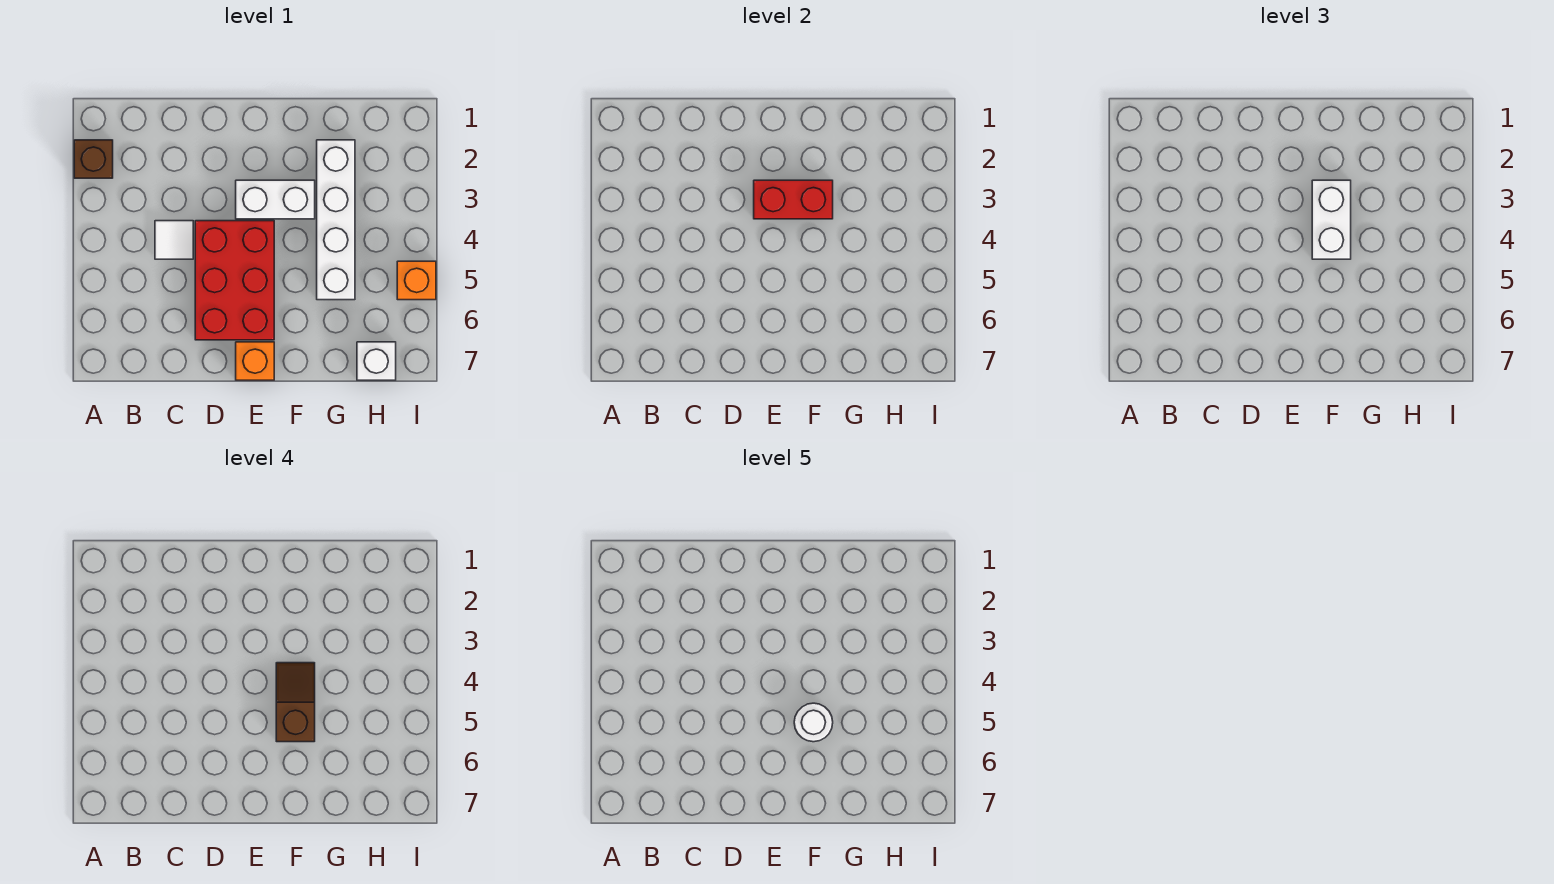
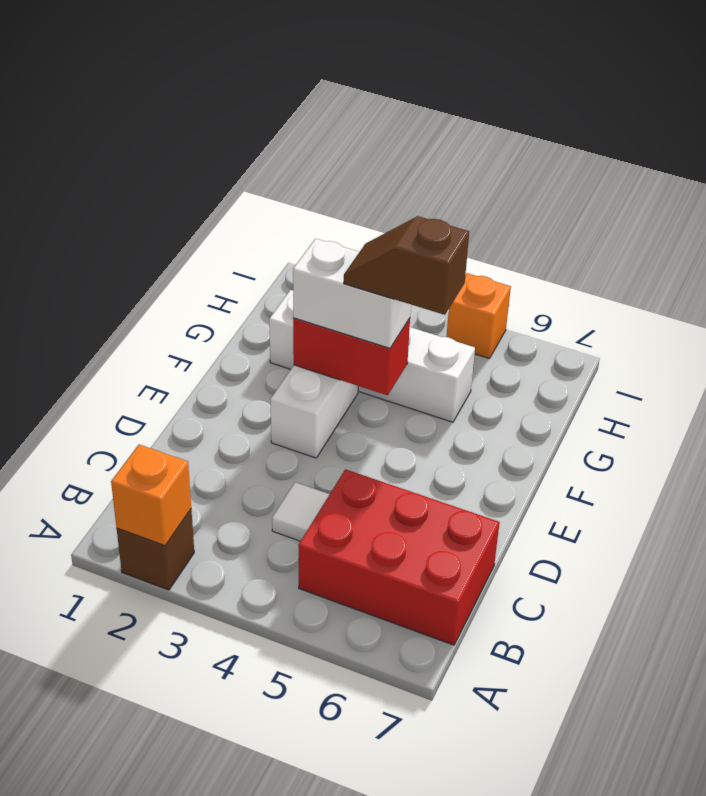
red 2x3 brick [195,221,274,340] -> red 2x3 brick moved to [299,469,500,645]
red 1x2 brick [754,180,833,219] -> red 1x2 brick turned to [293,318,410,395]
orange 1x1 brick [236,342,274,380] -> orange 1x1 brick moved to [111,444,191,546]
white 1x1 round brick [794,703,833,742] -> none
white 1x1 brick [357,342,396,380] -> none

